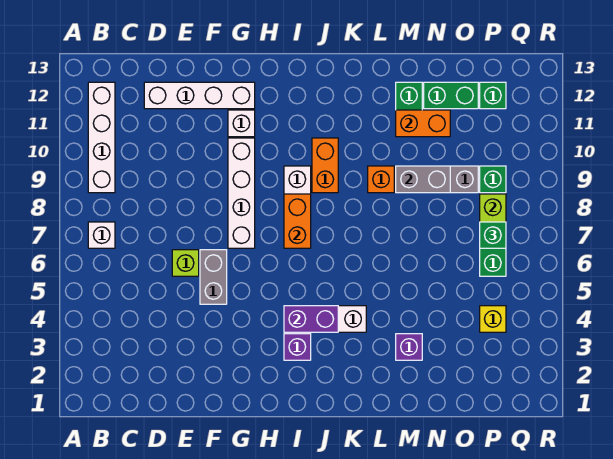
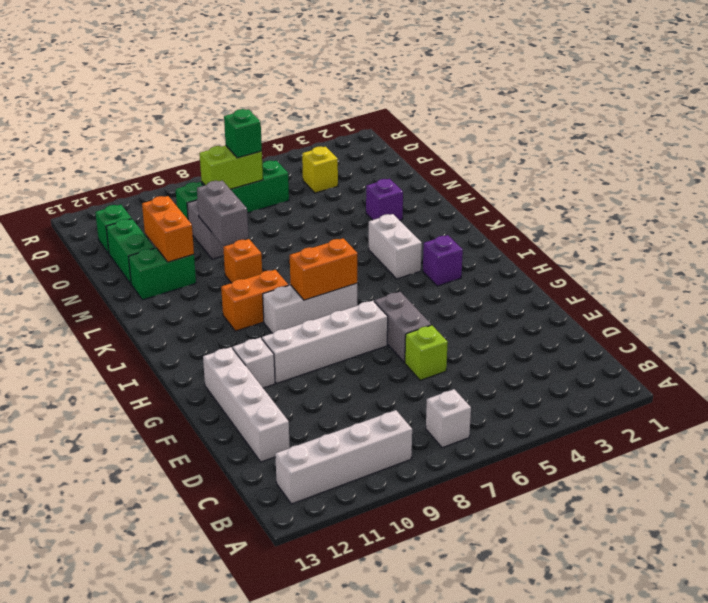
grey 1x2 brick [200,250,227,304] -> grey 1x2 brick turned to [374,292,431,363]
purple 1x2 brick [284,306,338,332] -> none

